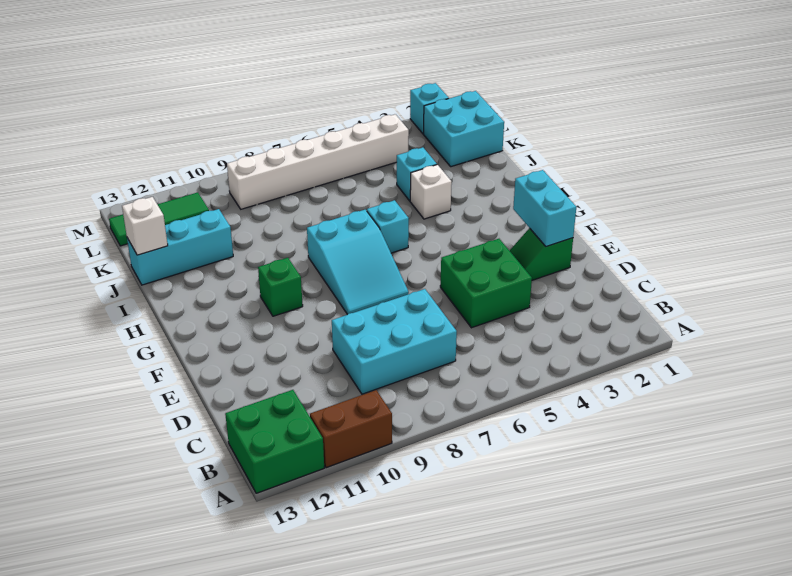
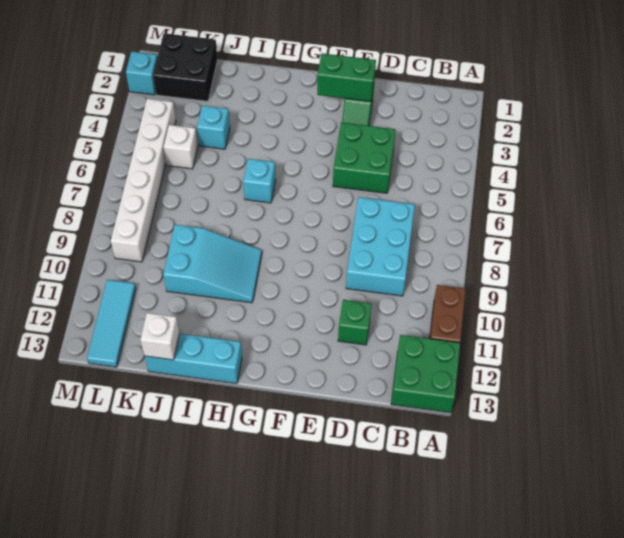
cyan 1x2 brick [513,170,576,247] -> green 1x2 brick [317,53,376,102]
cyan 2x3 slope [307,210,409,314] -> cyan 2x3 slope moved to [163,225,262,303]
green 1x1 brick [258,258,303,316] -> green 1x1 brick moved to [338,300,371,345]
white 1x1 brick [410,165,452,219] -> white 1x1 brick moved to [164,125,198,169]
cyan 1x3 brick [127,209,233,285] -> cyan 1x3 brick turned to [145,334,242,384]
cyan 2x2 brick [424,91,504,167] -> black 2x2 brick [153,33,218,101]
green 1x3 tile [109,192,209,246] -> cyan 1x3 tile [87,280,136,367]

